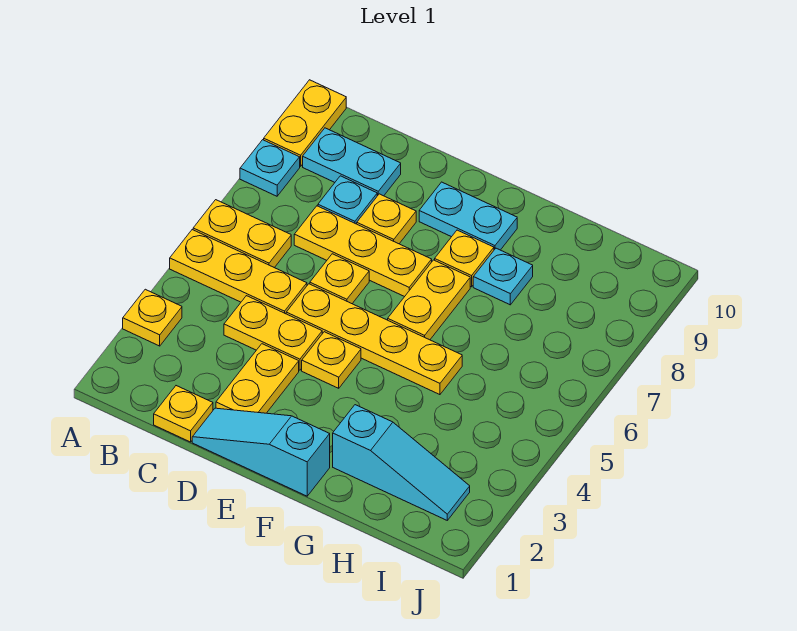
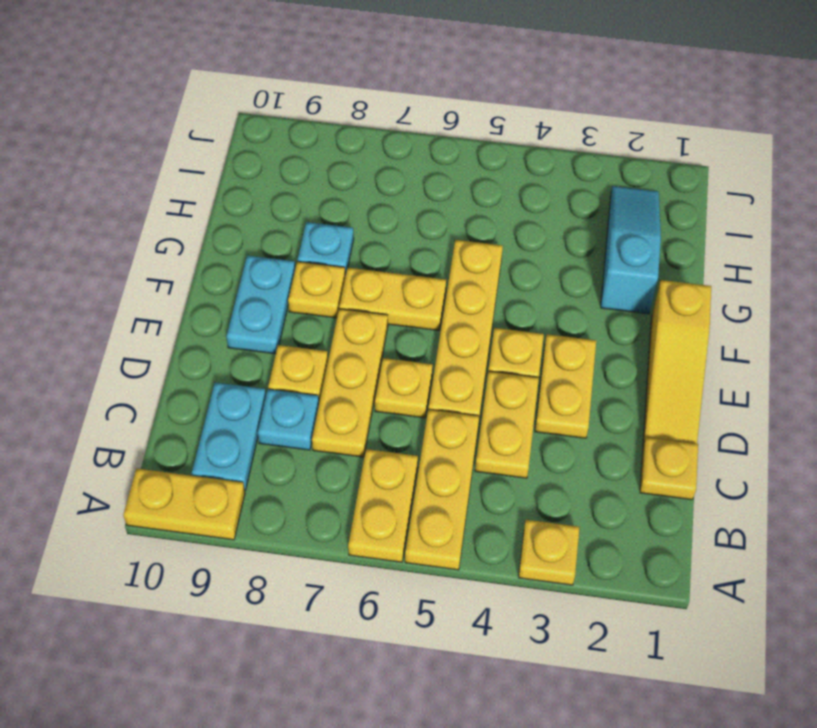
cyan 1x1 plate [240,140,300,196] -> none
cyan 1x3 slope [192,408,330,496] -> yellow 1x3 slope [643,280,711,445]
yellow 1x2 plate [216,344,299,413] -> yellow 1x2 plate turned to [535,334,596,438]

